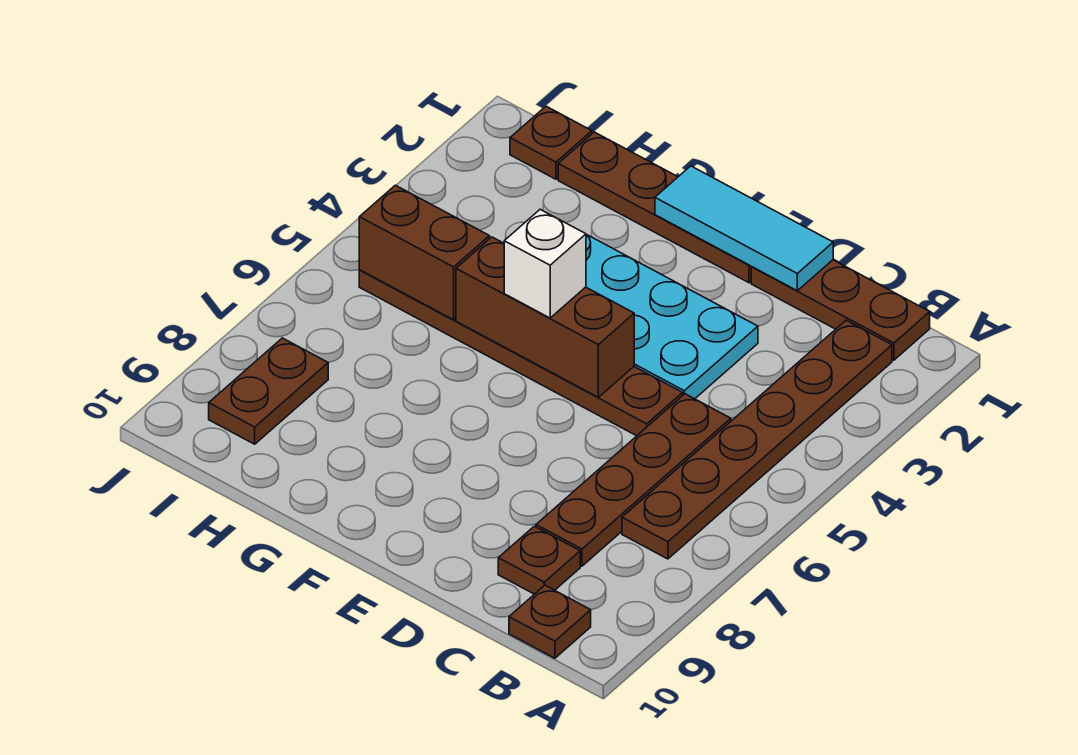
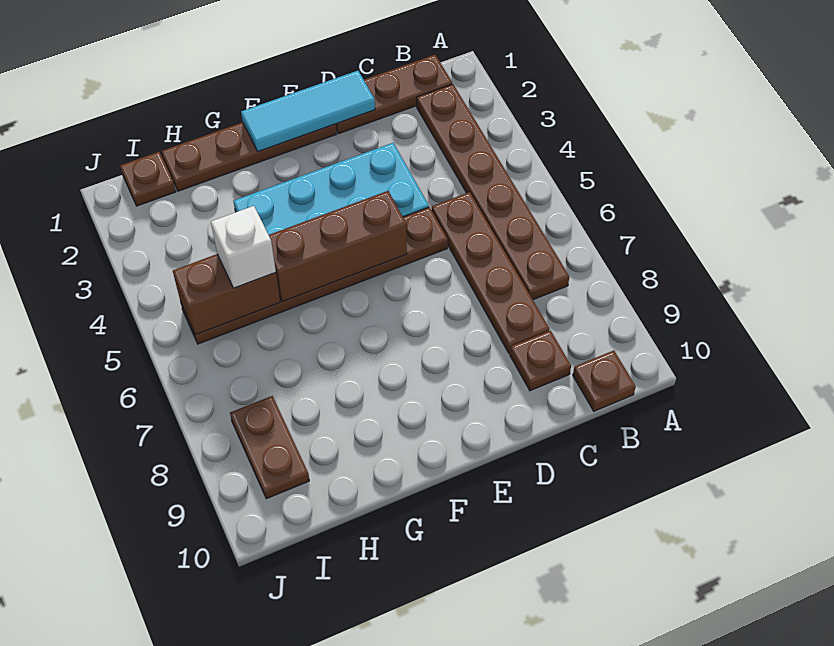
white 1x1 brick [504,209,586,318] -> white 1x1 brick moved to [211,206,276,288]

